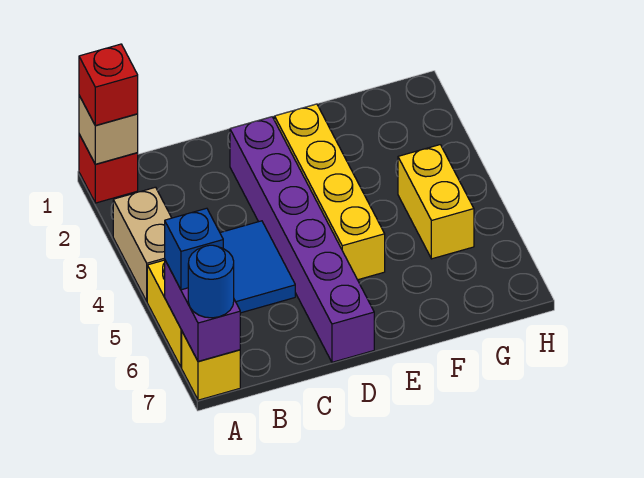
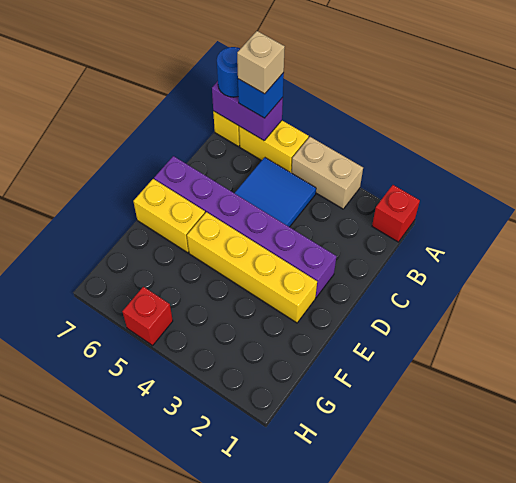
tan 1x1 brick [79,96,138,164] -> tan 1x1 brick moved to [237,31,285,94]
red 1x1 brick [79,44,138,126] -> red 1x1 brick moved to [122,287,173,345]
yellow 1x2 brick [398,145,474,259] -> yellow 1x2 brick moved to [133,179,205,253]

